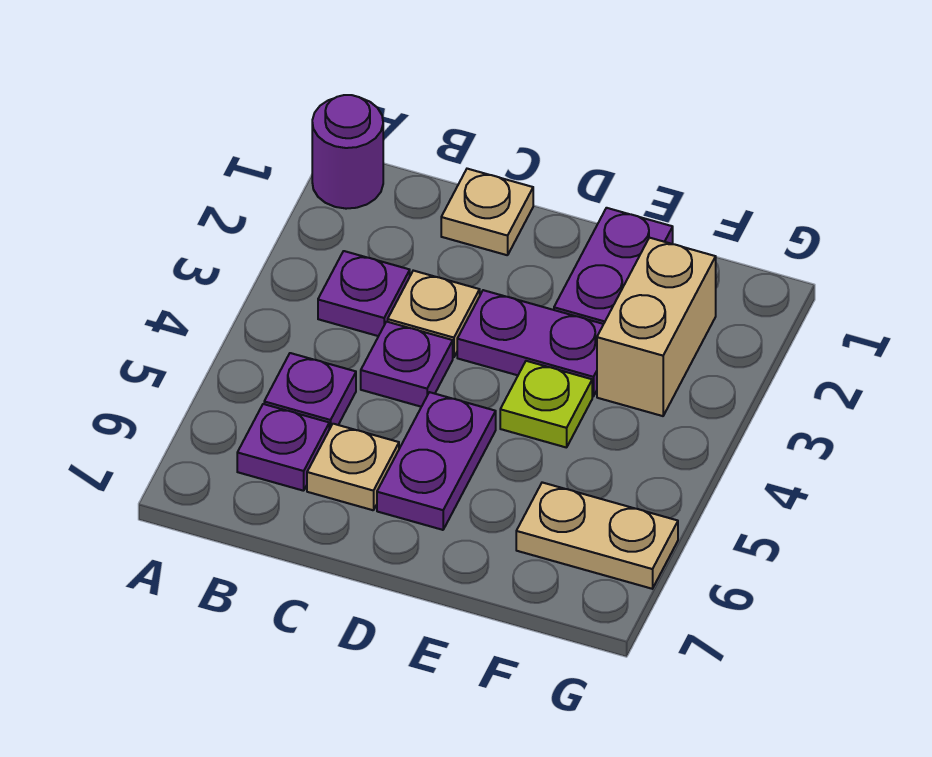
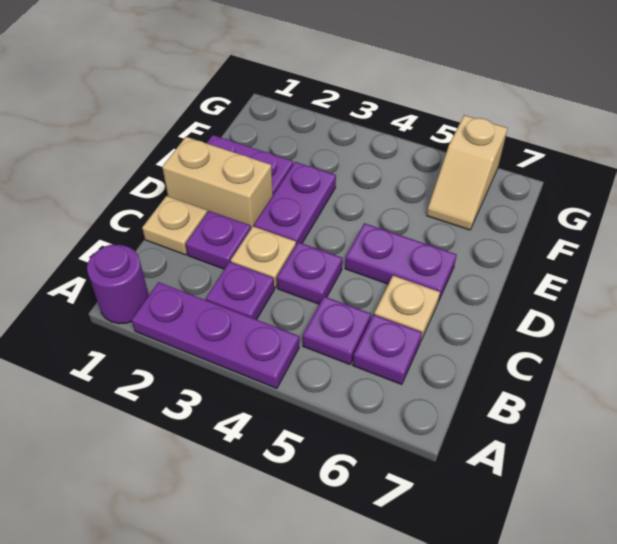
none -> purple 1x3 plate [132,282,299,388]
none -> purple 1x1 plate [186,211,251,269]
lime 1x1 plate [500,361,592,448] -> none
tan 1x2 brick [597,238,716,416] -> tan 1x2 brick moved to [162,137,273,228]
tan 1x2 plate [516,482,678,589] -> tan 1x2 slope [427,115,508,230]

